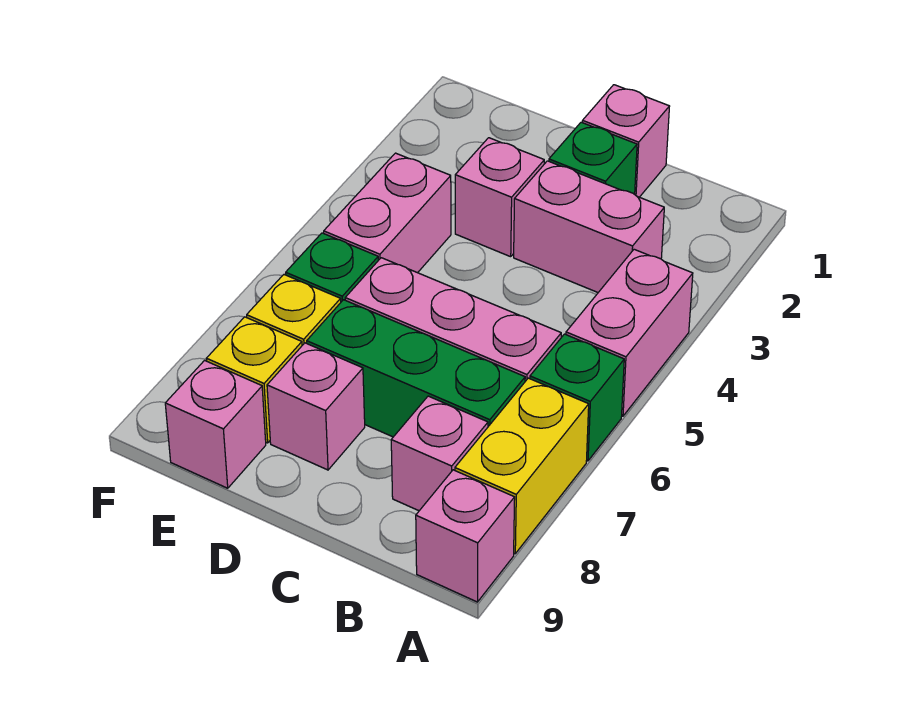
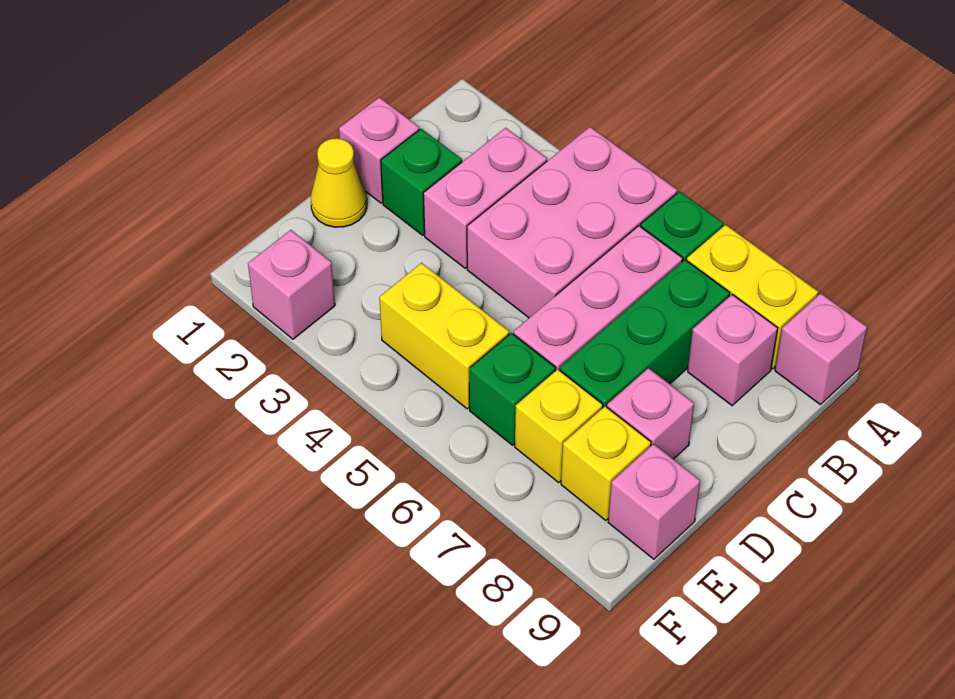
pink 1x2 brick [566,249,693,416] -> pink 2x3 brick [467,127,677,318]
none -> yellow 1x1 cone [311,138,367,227]
pink 1x1 brick [455,138,544,257] -> pink 1x1 brick moved to [248,230,335,339]
pink 1x2 brick [324,153,451,273] -> yellow 1x2 brick [379,263,509,409]

